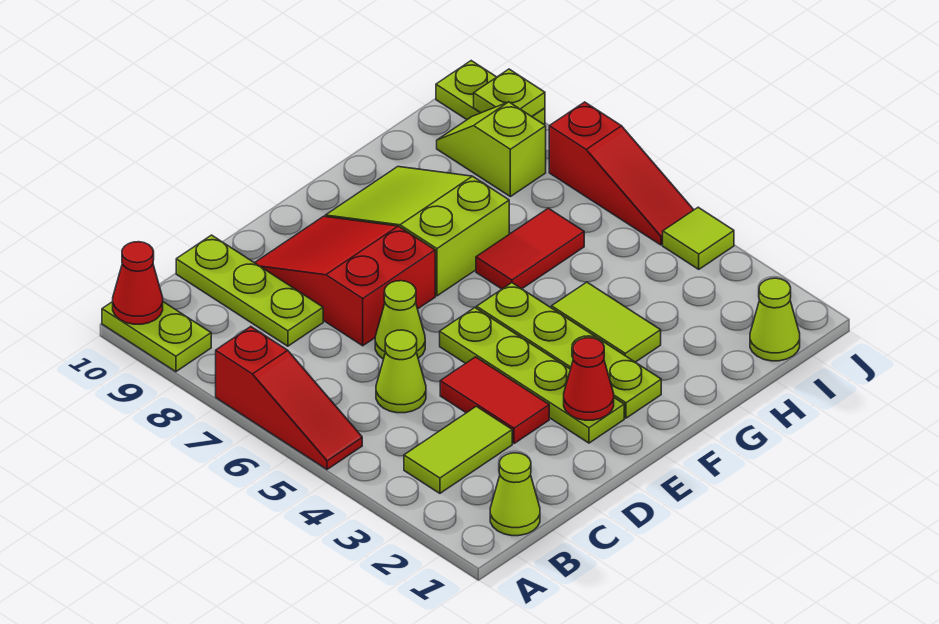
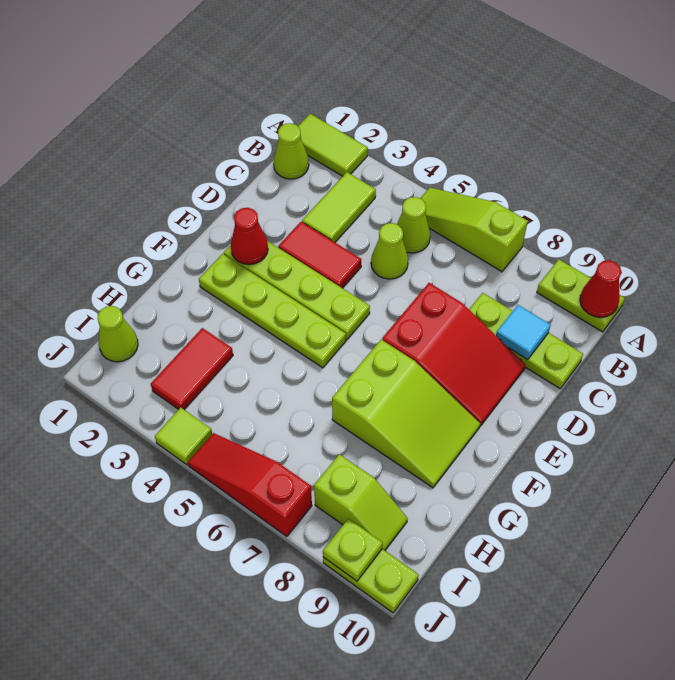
red 1x3 slope [216,327,362,469] -> lime 1x3 slope [420,188,528,272]
none -> cyan 1x1 tile [496,305,551,360]
lime 1x1 cone [375,281,425,359] -> lime 1x1 cone moved to [397,197,430,253]
lime 1x2 tile [552,282,661,362] -> lime 1x2 tile moved to [298,114,368,176]
red 1x2 tile [476,208,584,289] -> red 1x2 tile moved to [151,328,233,410]

